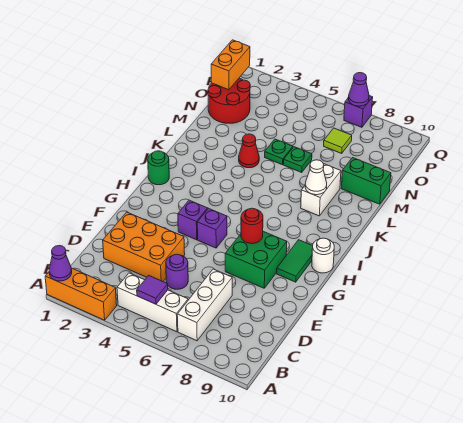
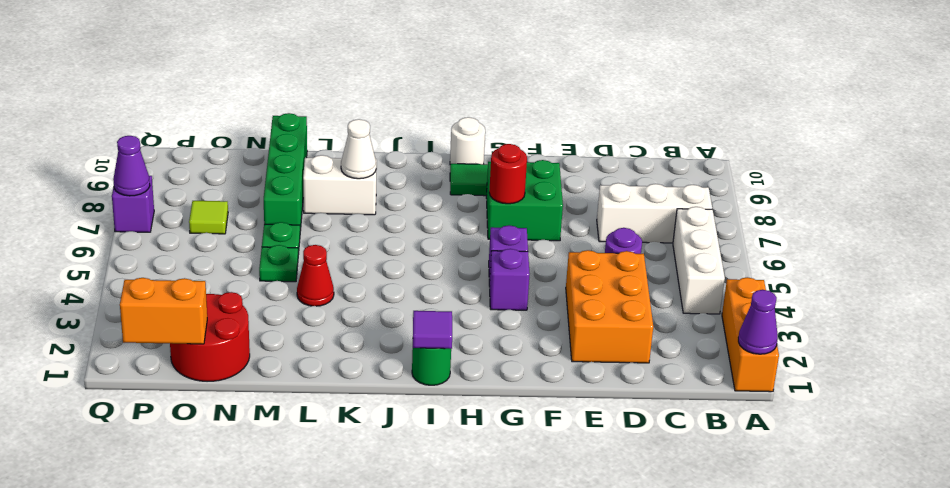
purple 1x1 tile [137,275,168,304] -> purple 1x1 tile moved to [413,311,452,349]
green 1x2 brick [341,158,391,204] -> green 1x4 brick [264,113,307,231]

